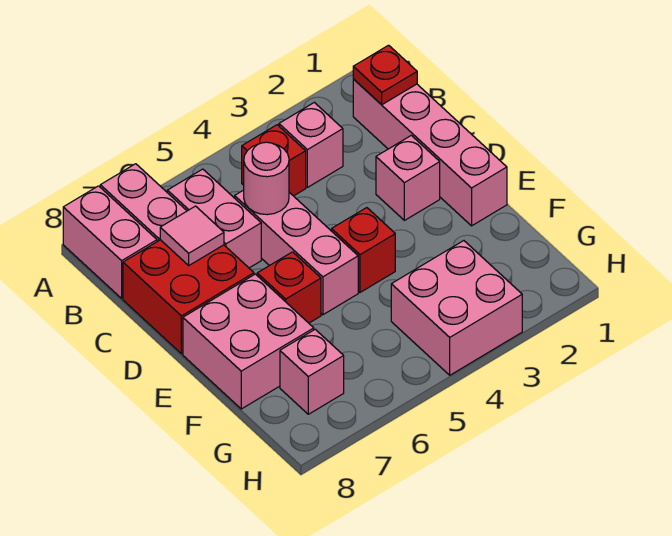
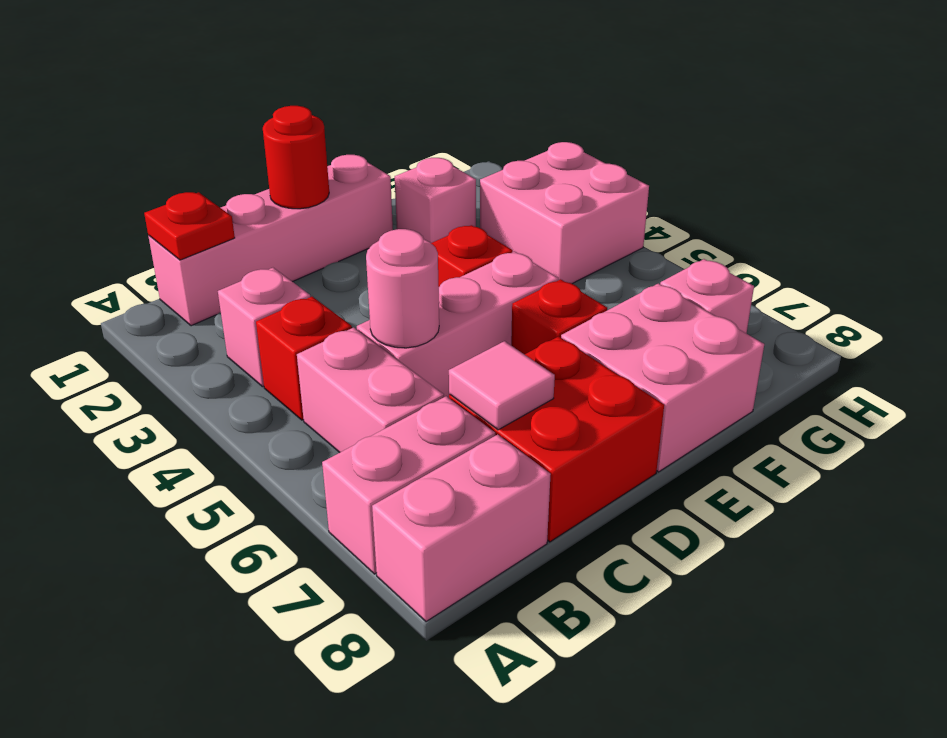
pink 1x2 brick [167,169,261,268] -> pink 1x2 brick turned to [297,327,444,452]
none -> red 1x1 round brick [263,106,329,209]
pink 1x1 brick [376,135,440,220] -> pink 1x1 brick moved to [395,158,476,243]

